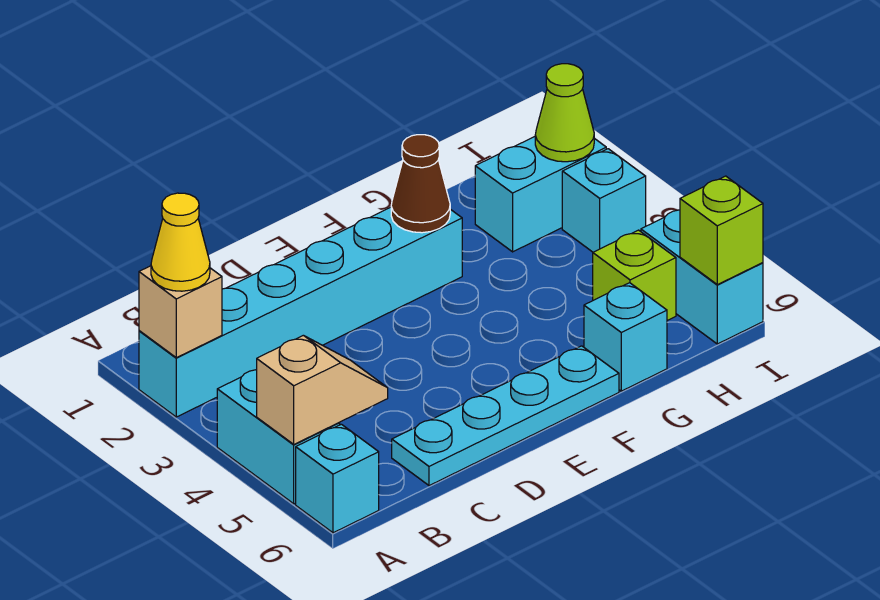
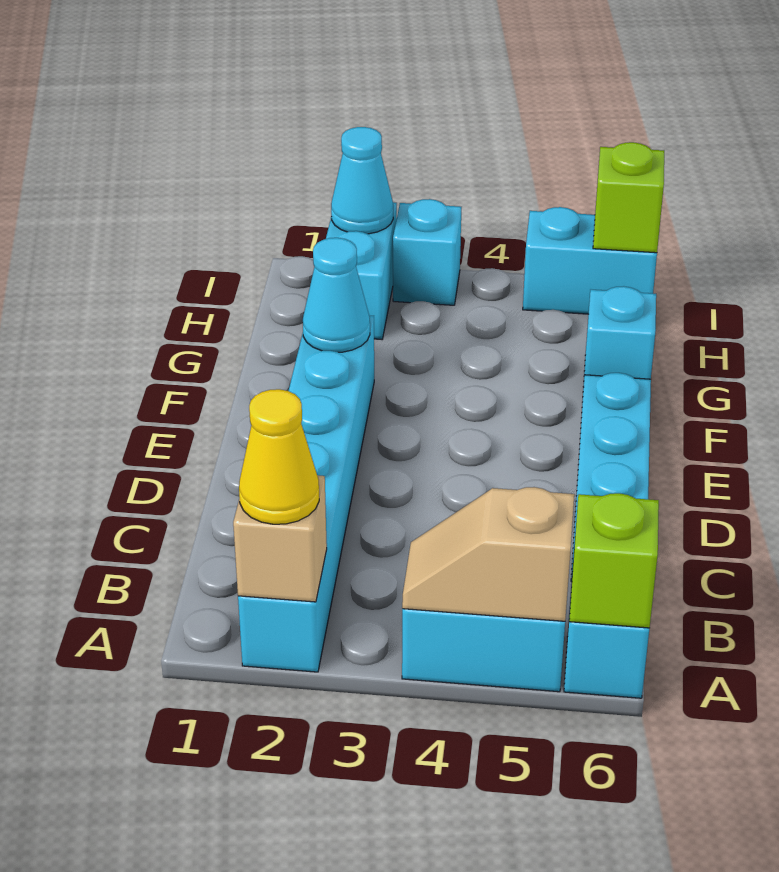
tan 1x2 slope [257,335,388,444] -> tan 1x2 slope turned to [402,487,574,621]
brown 1x1 cone [391,135,450,233] -> cyan 1x1 cone [303,238,370,352]
lime 1x1 brick [593,230,676,320] -> lime 1x1 brick moved to [569,493,659,628]
lime 1x1 cone [535,64,594,162] -> cyan 1x1 cone [331,127,393,234]

